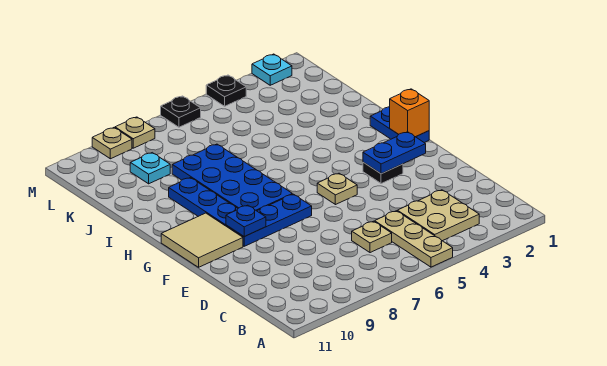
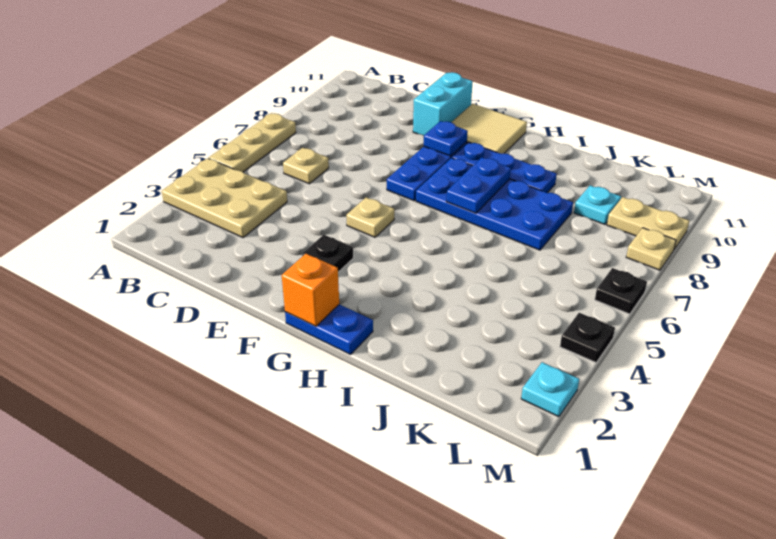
tan 1x3 plate [375,211,453,267] -> tan 1x3 plate turned to [209,113,296,172]
tan 2x2 plate [397,190,479,241] -> tan 2x3 plate [162,158,287,237]
none -> cyan 1x2 brick [413,72,473,135]
blue 1x2 plate [363,132,426,174] -> blue 1x2 plate moved to [446,157,511,213]
tan 1x1 plate [92,128,132,159] -> tan 1x2 plate [607,197,689,249]

